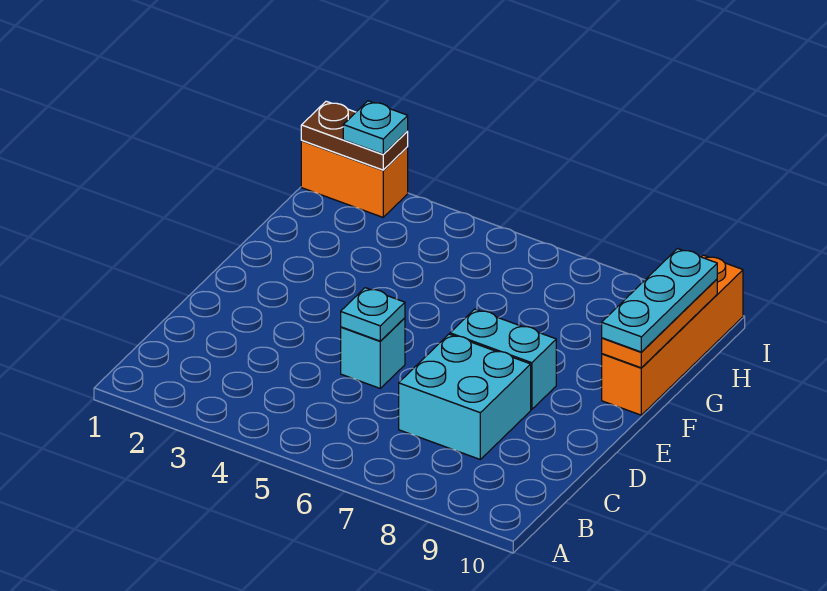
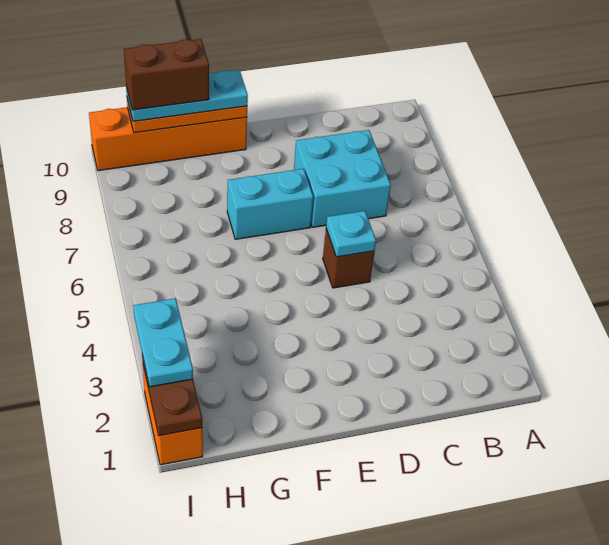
cyan 1x1 brick [341,318,405,388] -> brown 1x1 brick [323,229,374,288]
cyan 1x2 brick [450,309,556,410] -> cyan 1x2 brick turned to [227,169,313,239]
none -> brown 1x2 brick [124,39,209,110]
cyan 1x1 plate [343,101,408,154] -> cyan 1x2 plate [133,298,193,387]

